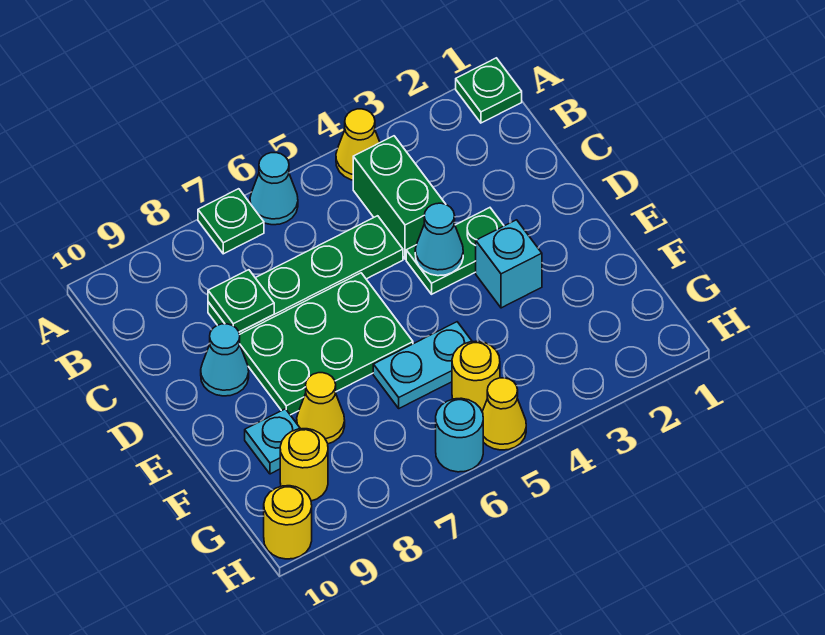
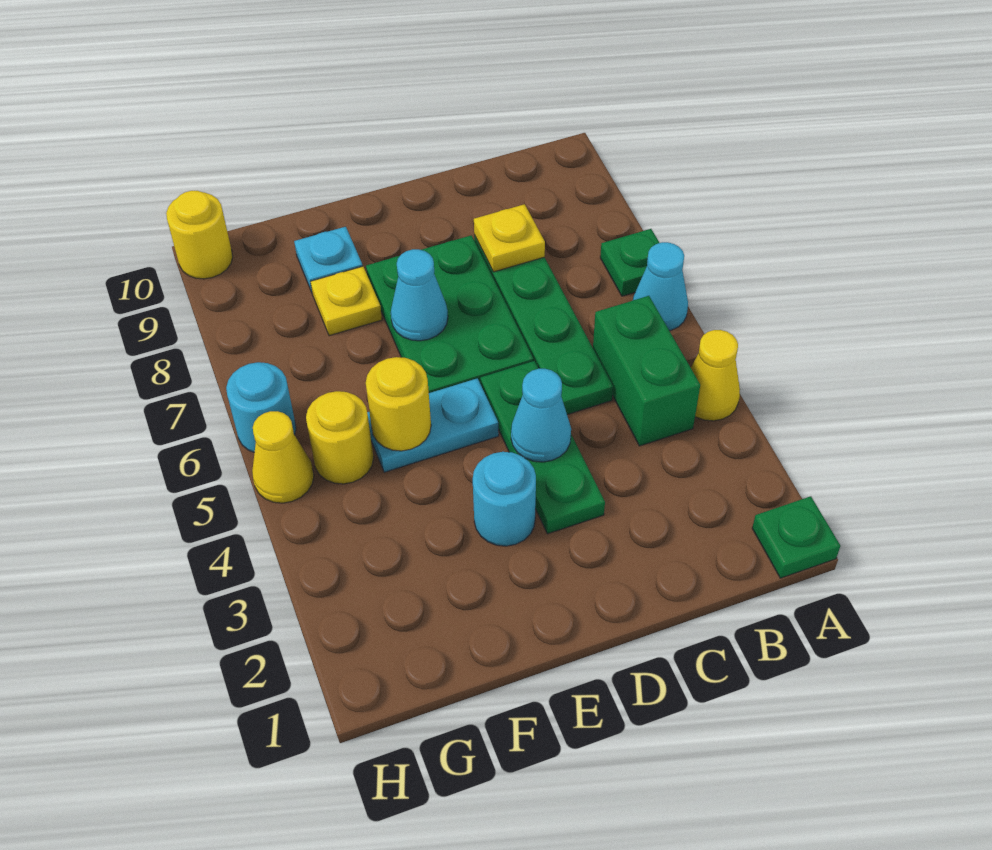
green 1x2 brick [353,136,445,259] -> green 1x2 brick turned to [593,296,700,446]
green 1x1 plate [208,270,274,332] -> yellow 1x1 plate [474,204,545,272]
green 1x2 plate [406,208,504,294] -> green 1x3 plate [480,361,605,534]
cyan 1x1 cone [201,324,249,396] -> cyan 1x1 cone moved to [391,249,448,341]
cyan 1x1 brick [476,220,542,308] -> cyan 1x1 round brick [473,452,536,546]
cyan 1x2 plate [373,322,472,408] -> cyan 1x2 plate turned to [367,378,499,472]
yellow 1x1 cone [297,373,345,444] -> yellow 1x1 plate [311,266,382,336]
yellow 1x1 round brick [280,429,328,501] -> yellow 1x1 round brick moved to [366,357,431,451]

